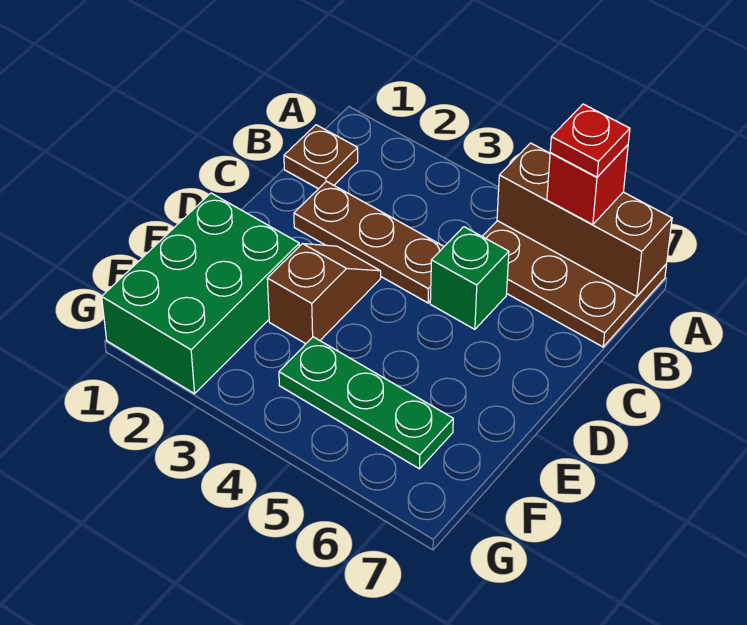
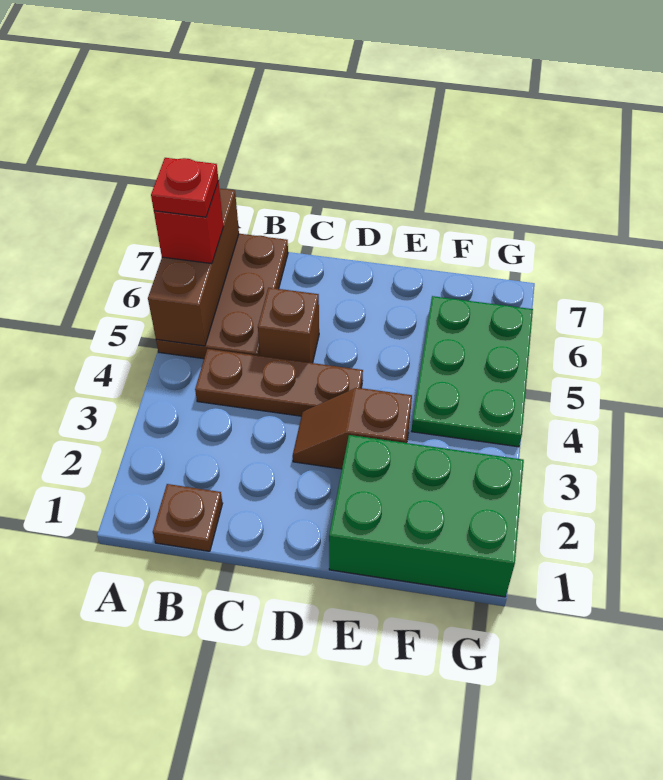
brown 1x3 plate [294,181,444,303] -> brown 1x3 plate turned to [195,349,363,416]
green 1x1 brick [430,227,509,329] -> brown 1x1 brick [258,288,319,363]
green 1x3 plate [279,337,453,469] -> green 2x3 plate [412,296,533,447]

